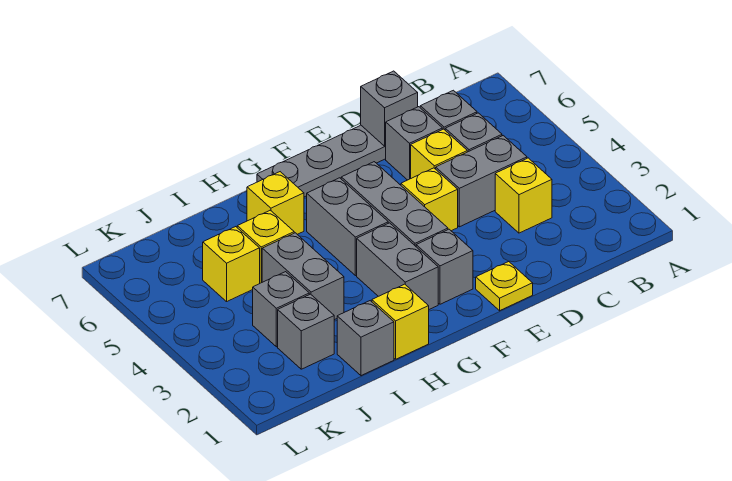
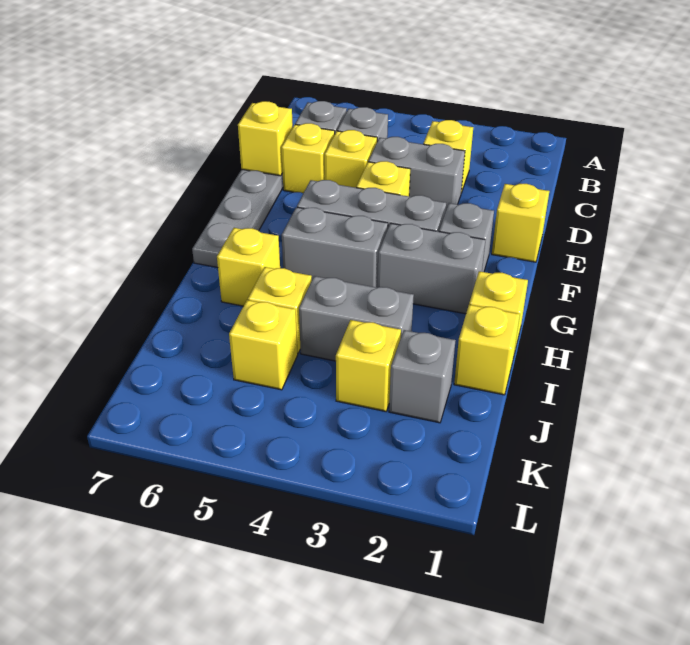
grey 1x2 brick [436,136,527,227] -> grey 1x2 brick turned to [368,137,465,209]
grey 1x1 brick [386,107,442,180] -> yellow 1x1 brick [281,123,335,193]
grey 1x1 brick [361,71,418,146] -> yellow 1x1 brick [238,101,293,176]
yellow 1x1 plate [476,261,533,311] -> yellow 1x1 brick [492,184,549,262]
grey 1x1 brick [337,301,394,376] -> yellow 1x1 brick [454,305,520,395]
grey 1x1 brick [253,272,309,347] -> yellow 1x1 brick [336,320,401,411]

